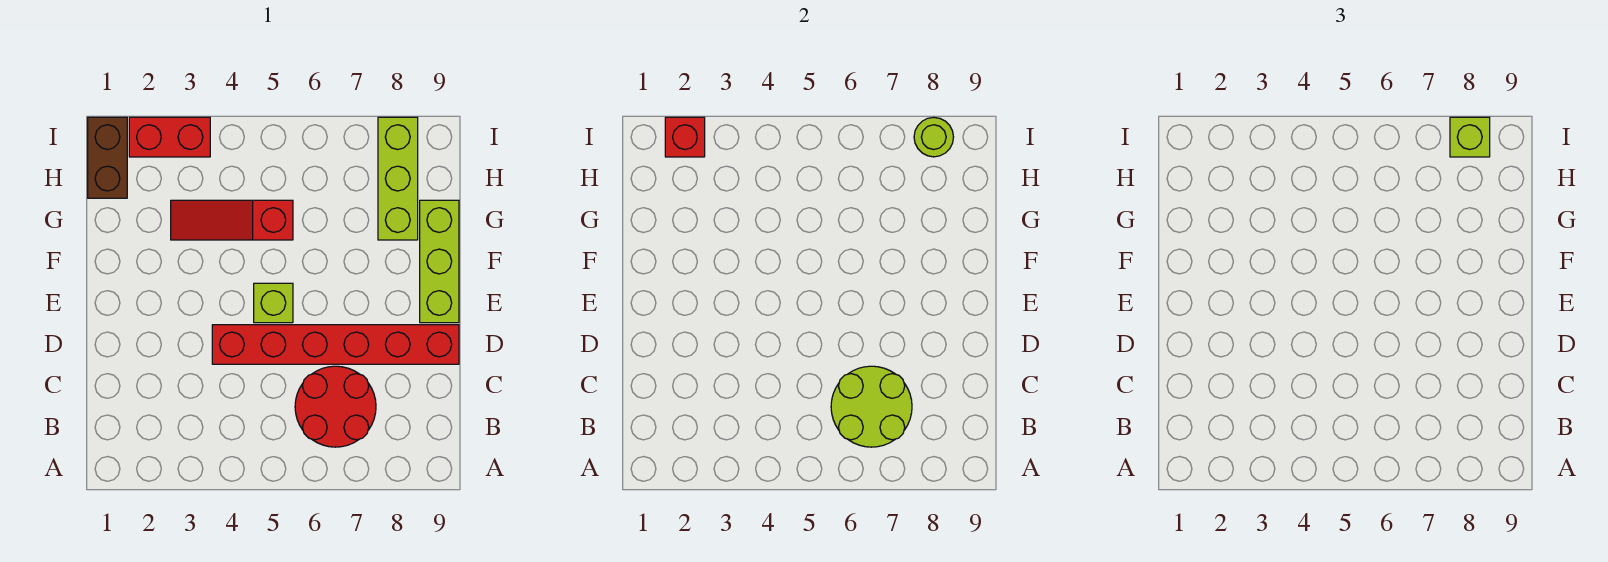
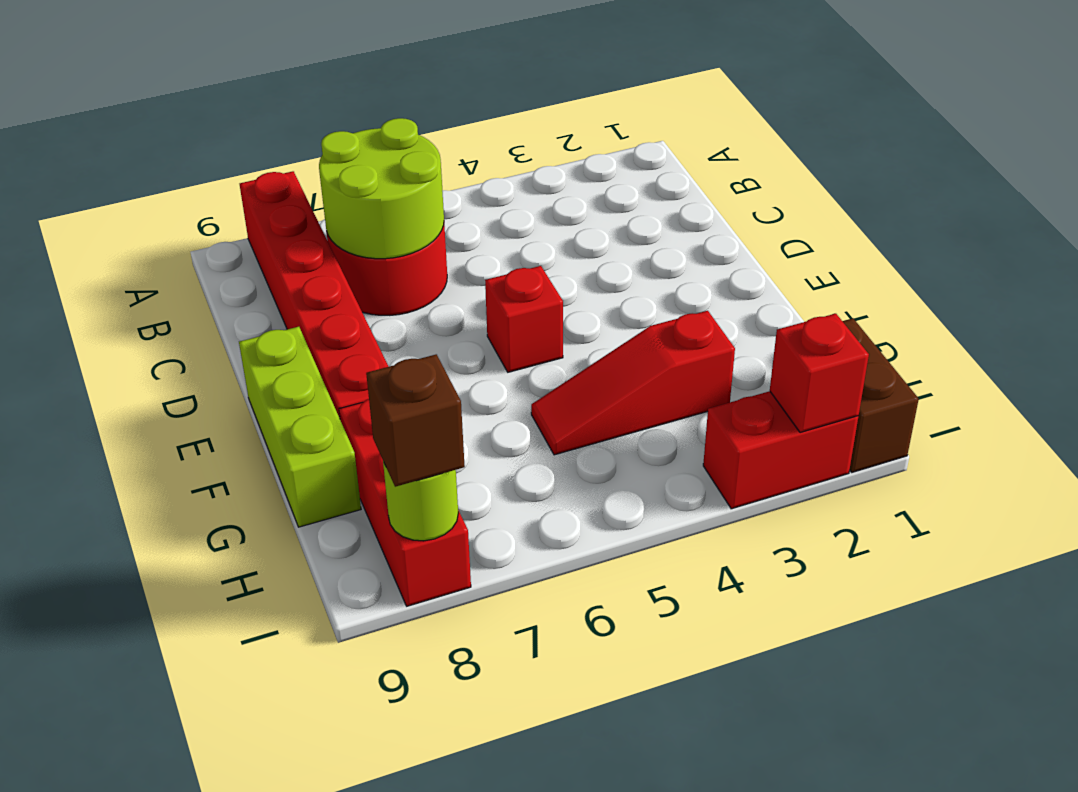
red 1x6 brick [212,325,459,364] -> red 1x6 brick turned to [240,171,389,418]
lime 1x1 brick [254,283,293,323] -> red 1x1 brick [485,266,563,372]
red 1x3 slope [171,200,293,240] -> red 1x3 slope turned to [531,311,735,455]
lime 1x3 brick [378,117,418,240] -> red 1x3 brick [339,399,471,606]
lime 1x1 brick [1450,117,1490,157] -> brown 1x1 brick [366,354,465,487]

